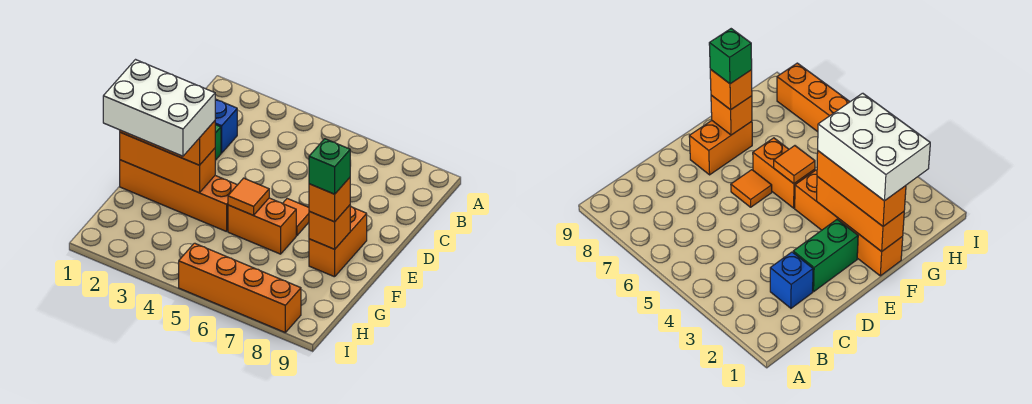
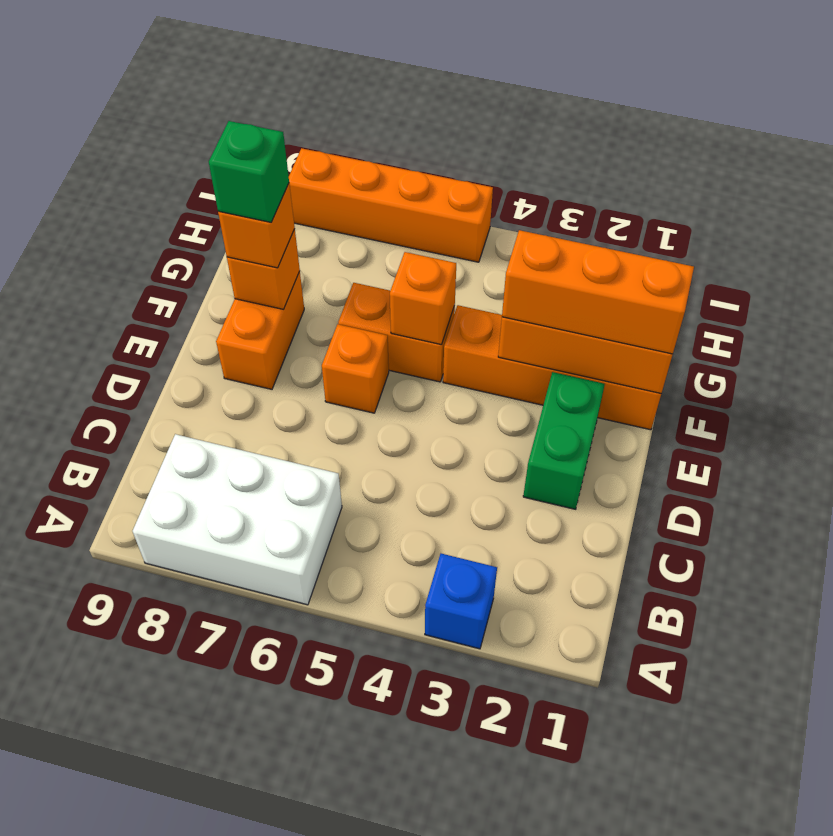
blue 1x1 brick [215,99,237,153] -> blue 1x1 brick moved to [425,554,497,649]
orange 1x1 tile [282,199,309,235] -> orange 1x1 brick [322,324,389,413]
white 2x3 brick [103,60,215,156] -> white 2x3 brick moved to [133,434,342,605]
orange 1x1 tile [228,178,269,215] -> orange 1x1 brick [390,252,456,345]

